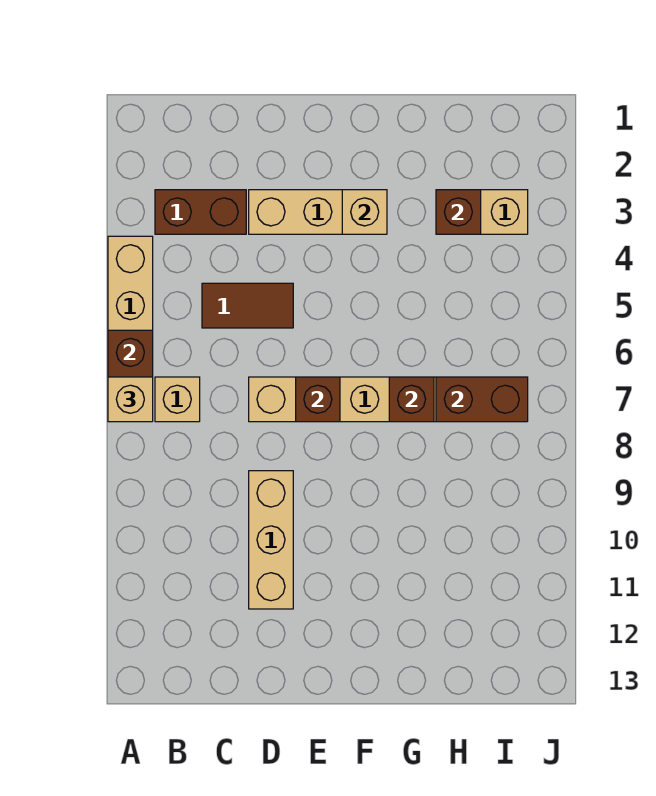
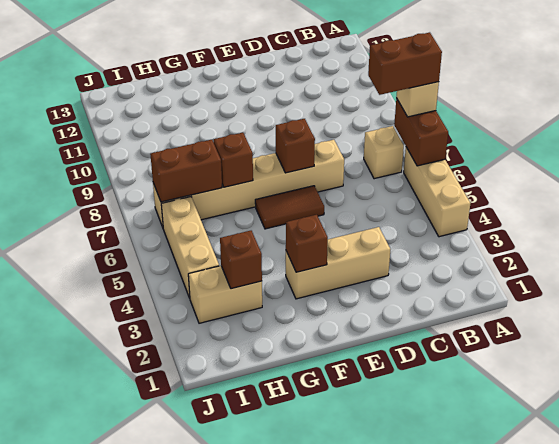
brown 1x2 brick [155,190,246,234] -> brown 1x2 brick moved to [368,32,442,95]
brown 1x2 tile [202,283,293,328] -> brown 1x2 tile moved to [255,186,324,229]
tan 1x3 brick [249,471,293,609] -> tan 1x3 brick moved to [161,197,219,298]
tan 1x1 brick [342,190,387,234] -> brown 1x1 brick [286,215,328,272]

